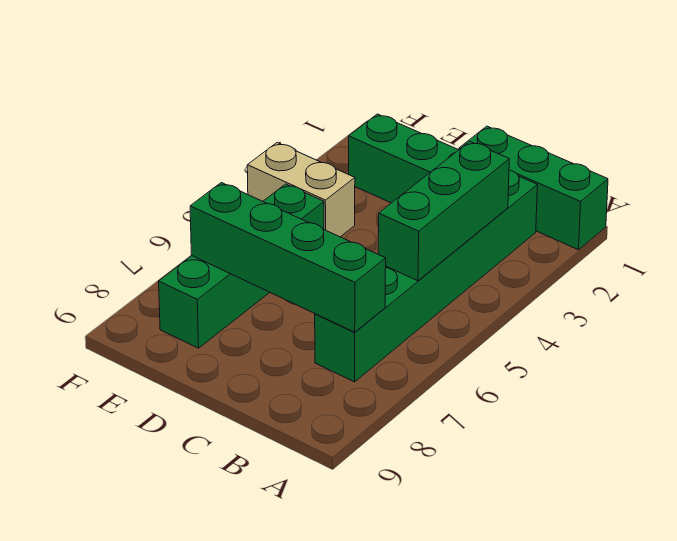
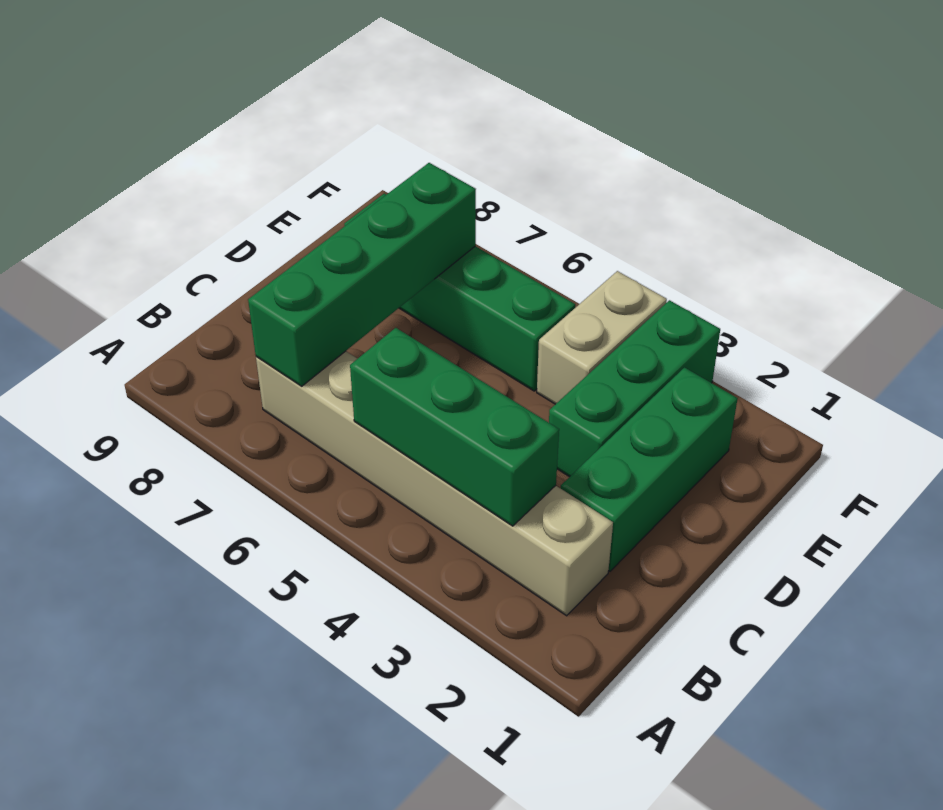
green 1x3 brick [459,126,608,250] -> green 1x3 brick moved to [549,300,720,477]
green 1x6 brick [315,170,537,382] -> tan 1x6 brick [256,351,613,616]

